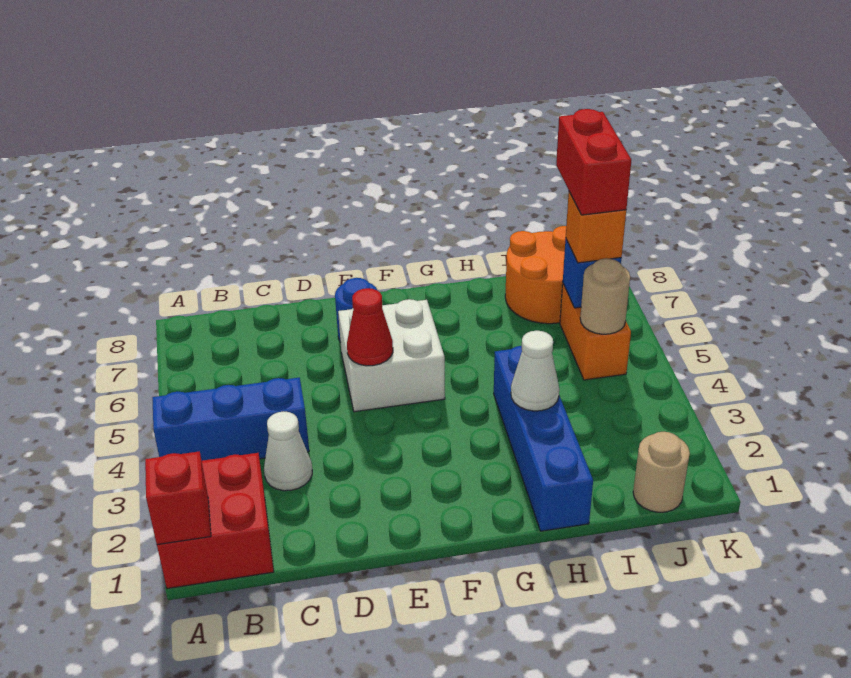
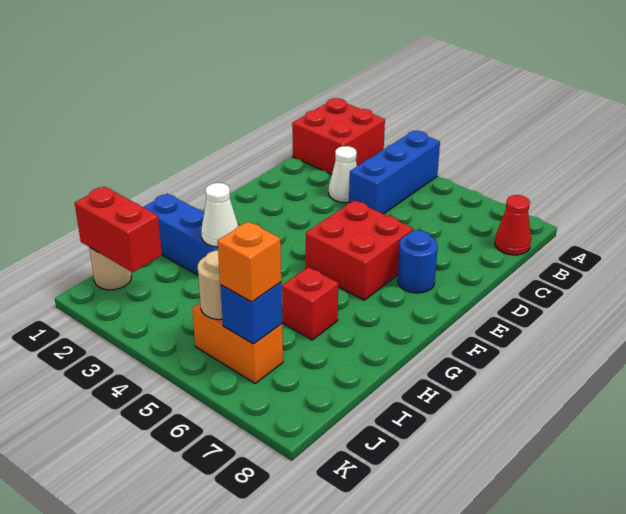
red 1x1 brick [145,451,211,545] -> red 1x1 brick moved to [282,267,338,340]
white 2x2 brick [338,299,445,412] -> red 2x2 brick [306,201,413,300]
red 1x1 cone [347,288,393,366] -> red 1x1 cone moved to [495,195,531,255]
orange 2x2 round brick [505,226,566,324] -> none
red 1x2 brick [556,109,631,215] -> red 1x2 brick moved to [75,187,162,272]

